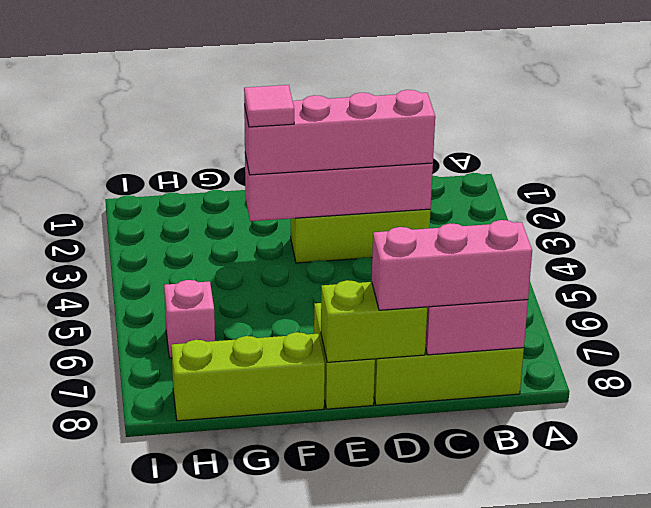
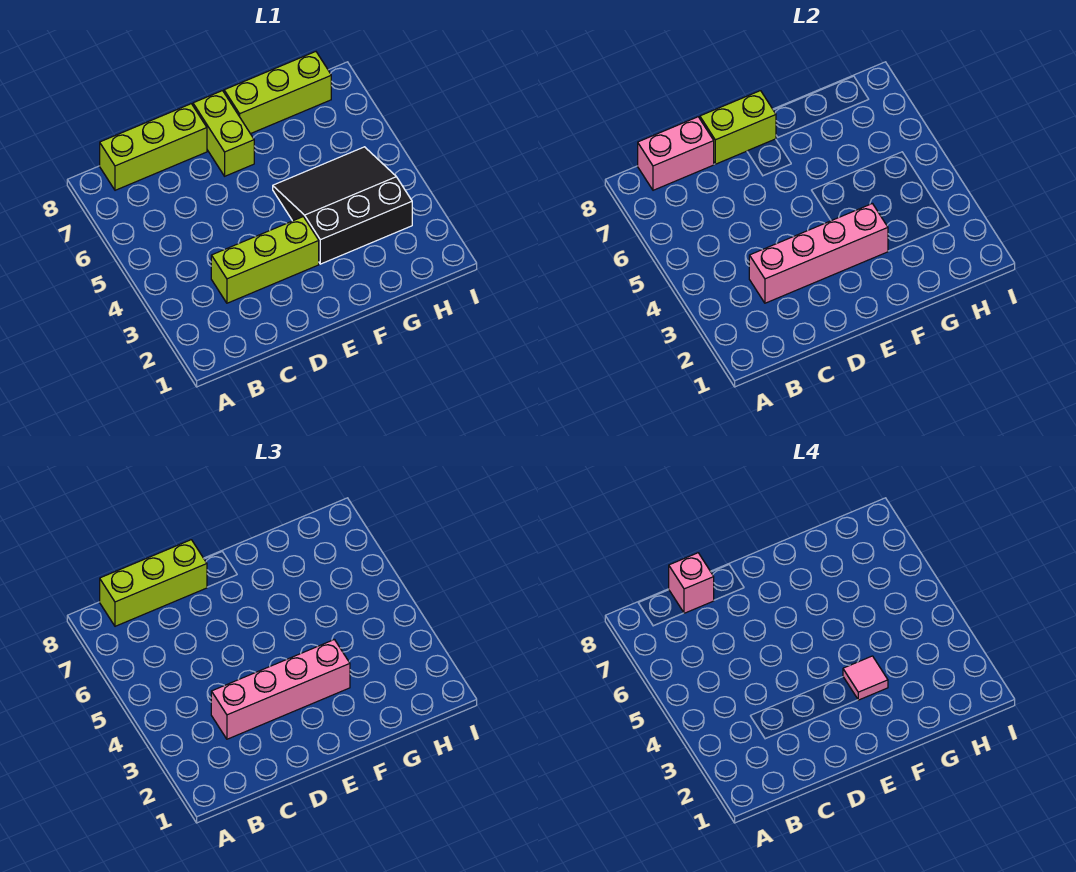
pink 1x3 brick [372,220,532,310] -> lime 1x3 brick [100,540,207,626]
none -> black 3x3 slope [273,147,412,264]
pink 1x1 brick [164,280,215,358] -> pink 1x1 brick moved to [669,553,714,613]

